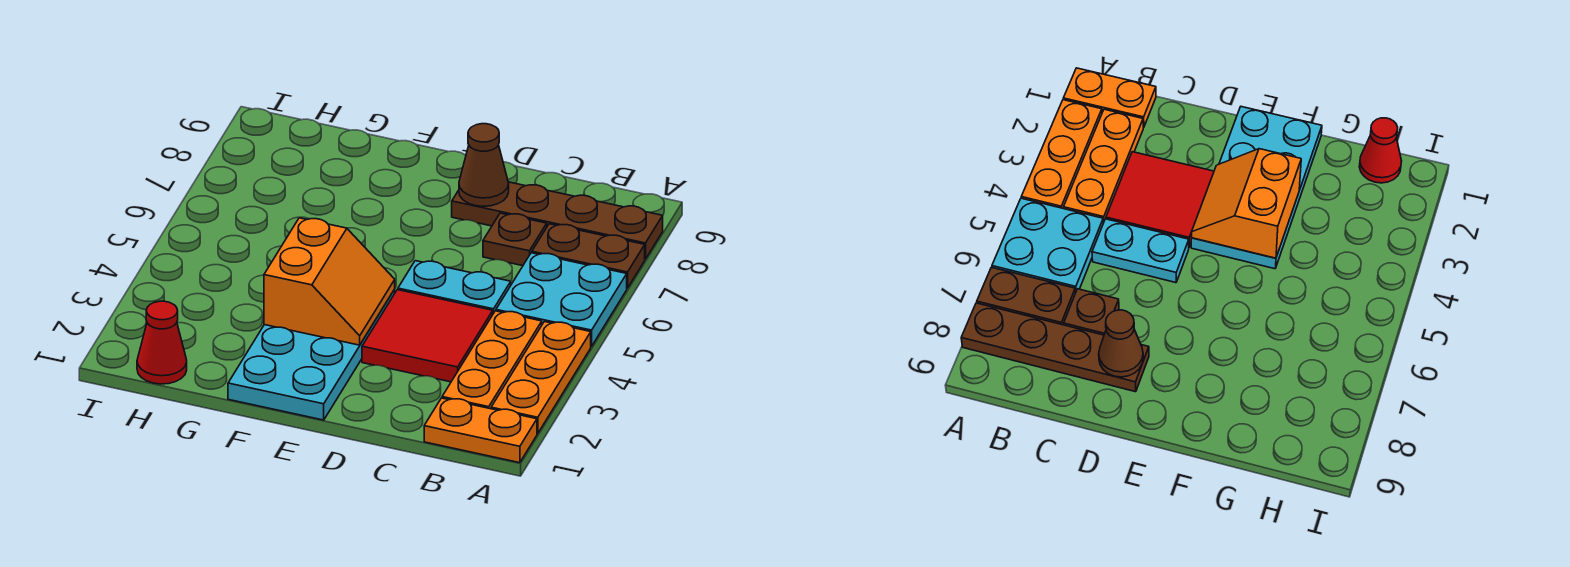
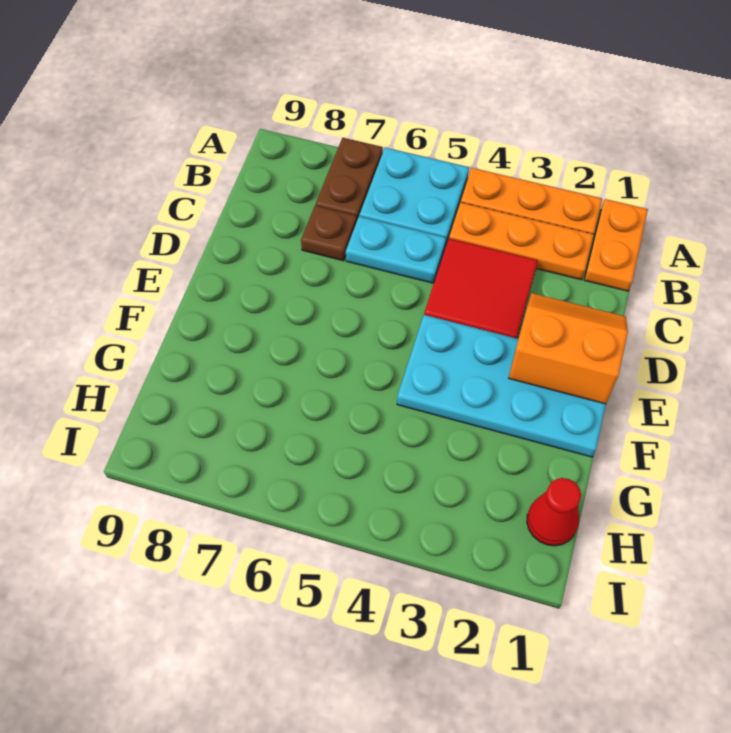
brown 1x4 plate [452,182,663,259] -> none
cyan 1x2 plate [398,261,511,314] -> cyan 1x2 plate turned to [346,216,446,283]
brown 1x1 cone [459,124,509,206] -> none
orange 2x2 slope [264,218,395,345] -> orange 2x2 slope moved to [509,293,628,404]

